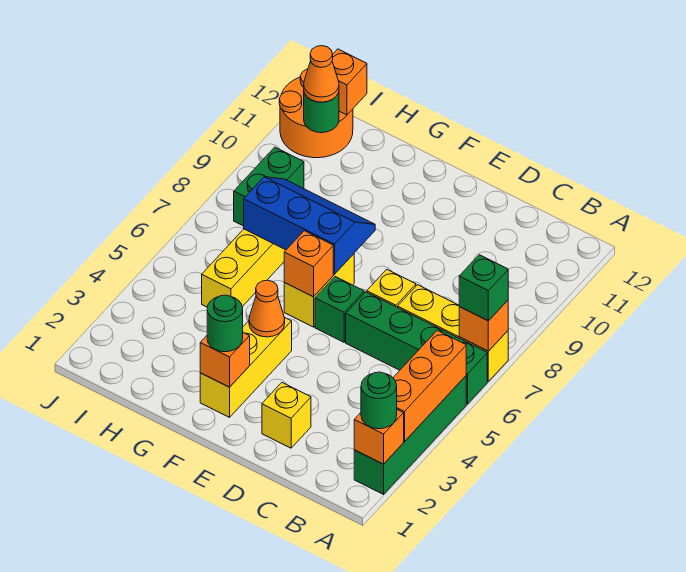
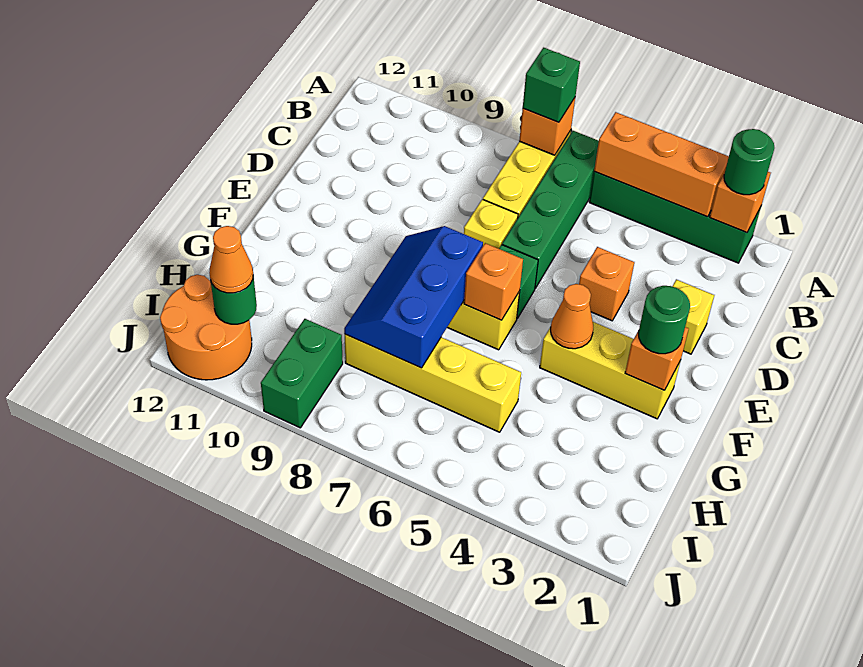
green 1x2 brick [234,147,304,226] -> green 1x2 brick turned to [261,319,343,428]
orange 1x1 brick [332,49,367,115] -> orange 1x1 brick moved to [579,247,634,321]

